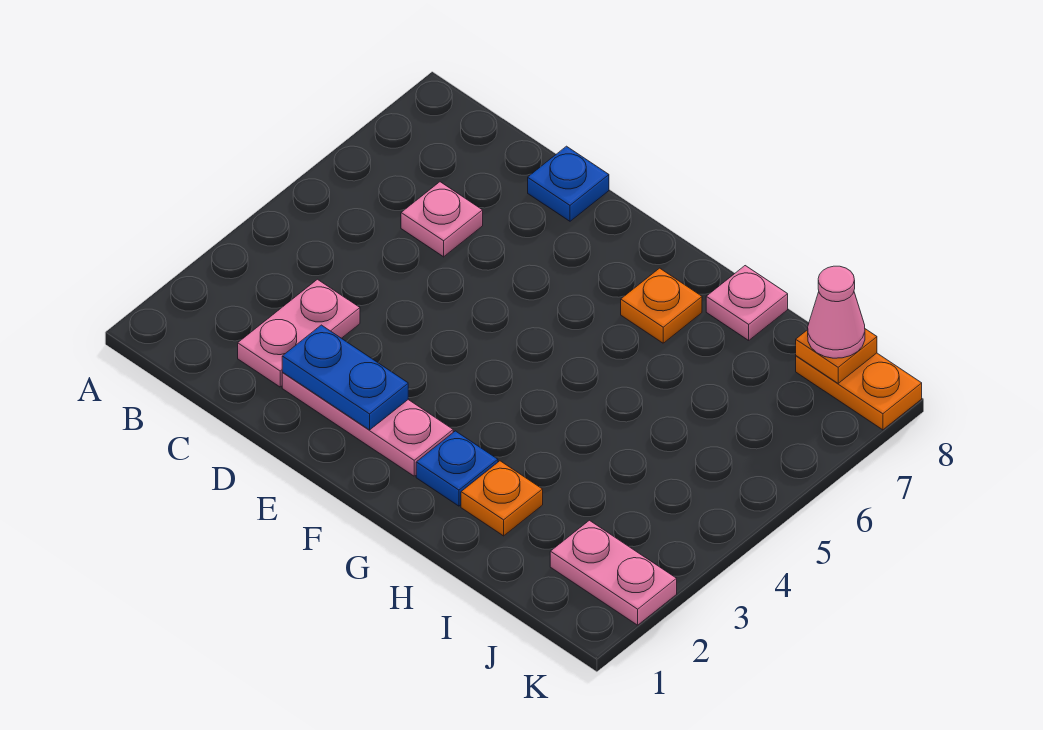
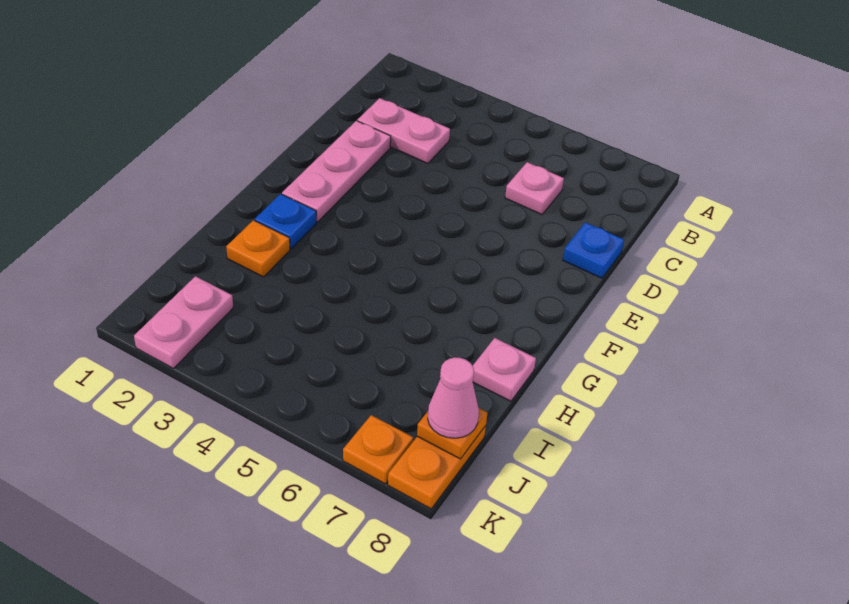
blue 1x2 plate [282,325,408,430] -> none
orange 1x1 plate [621,268,702,343] -> orange 1x1 plate moved to [343,415,413,484]

